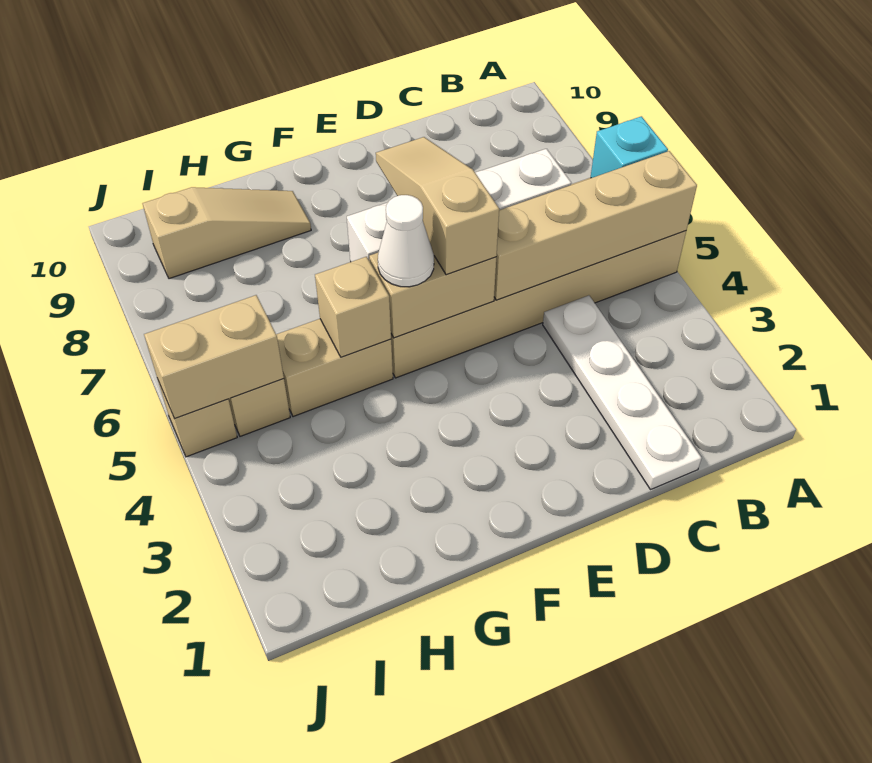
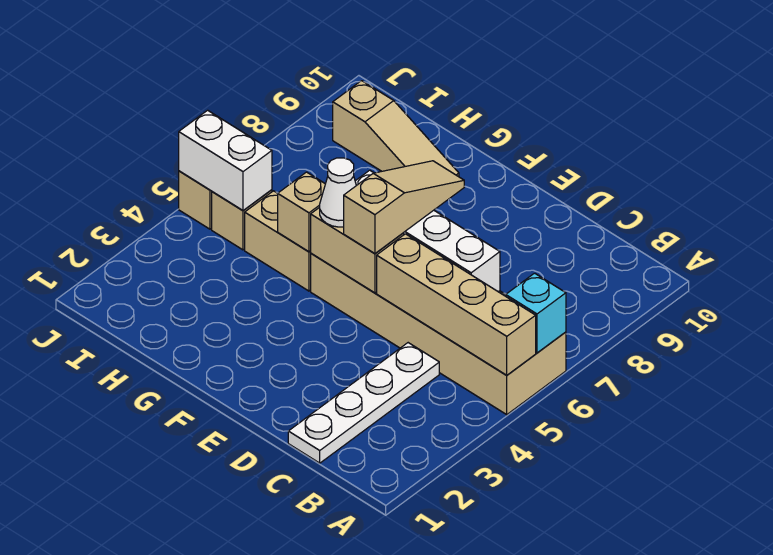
tan 1x2 brick [144,295,284,419] -> white 1x2 brick [179,110,272,210]

